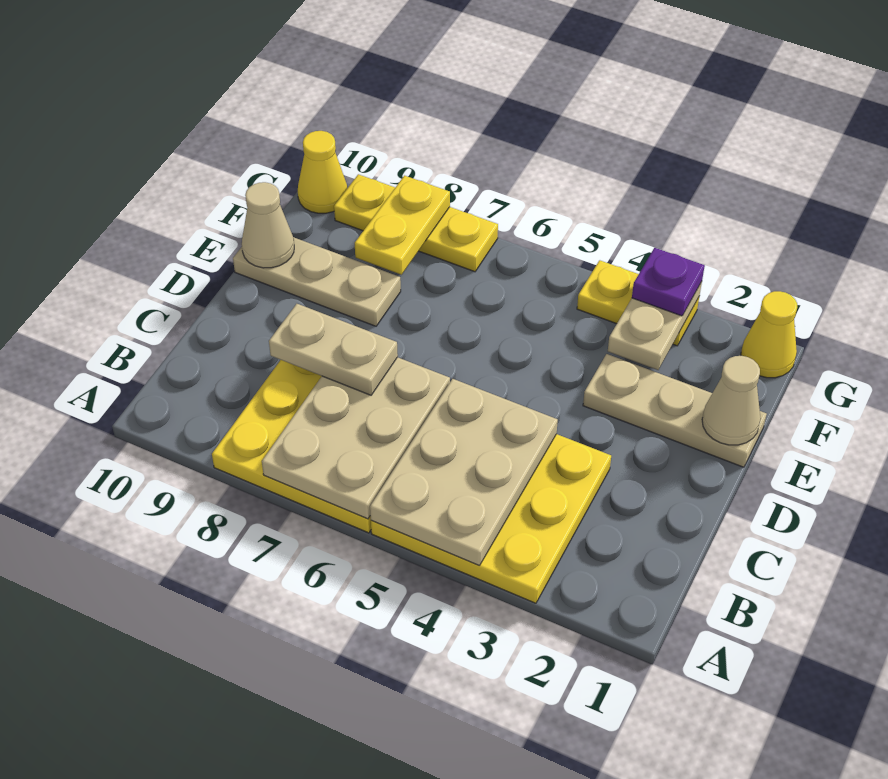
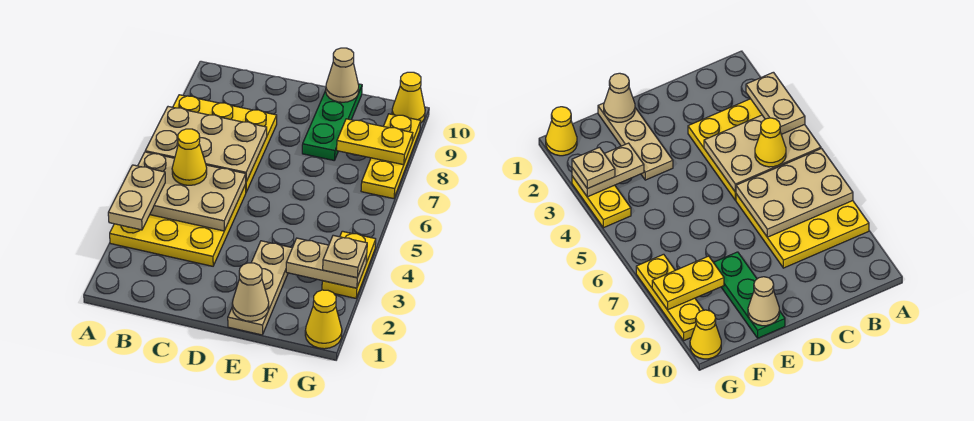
none -> yellow 1x1 cone [172,129,207,185]
tan 1x2 plate [269,304,398,395] -> tan 1x2 plate moved to [108,165,165,230]
tan 1x3 plate [233,237,401,326] -> green 1x3 plate [302,84,362,160]
purple 1x1 plate [632,248,705,316] -> tan 1x1 plate [323,235,367,278]

